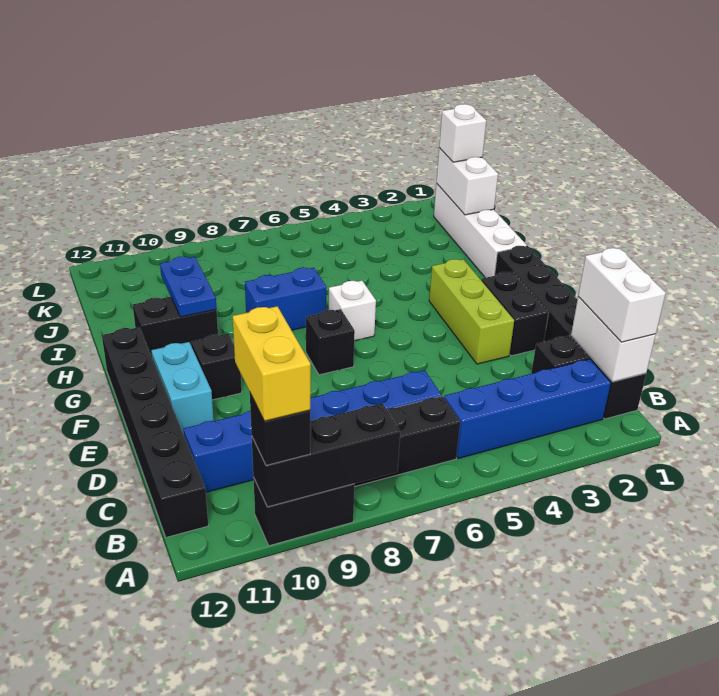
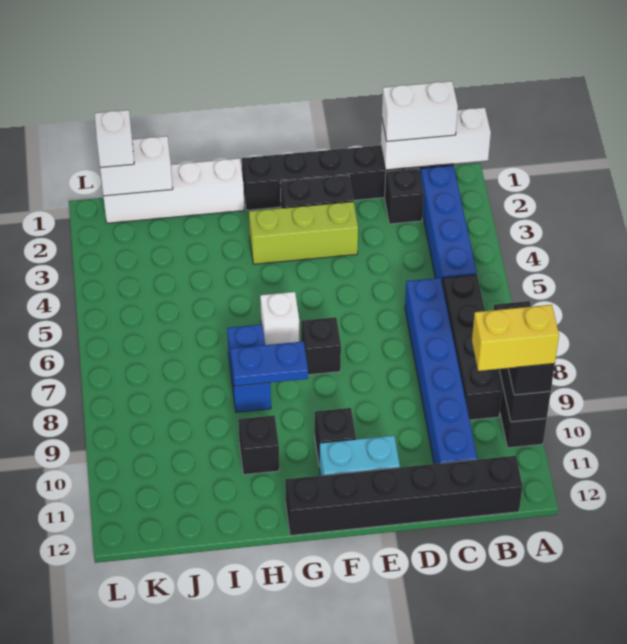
white 1x2 brick [571,297,656,382] -> white 1x3 brick [381,108,491,170]
black 1x2 brick [133,297,218,356] -> black 1x1 brick [238,415,279,475]
blue 1x2 plate [160,257,217,317] -> blue 1x2 plate moved to [230,341,308,386]

